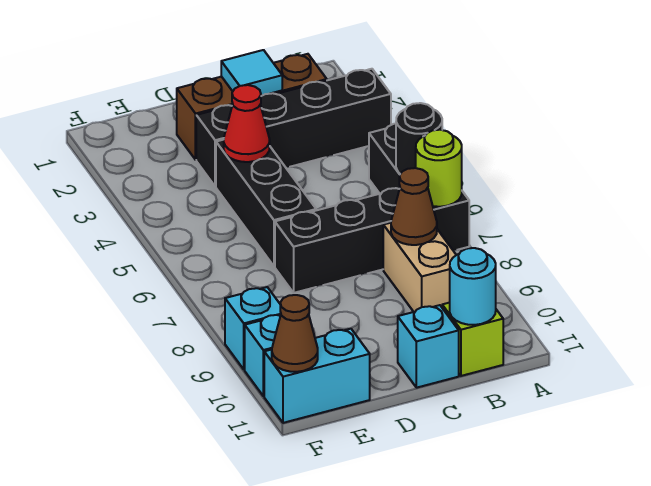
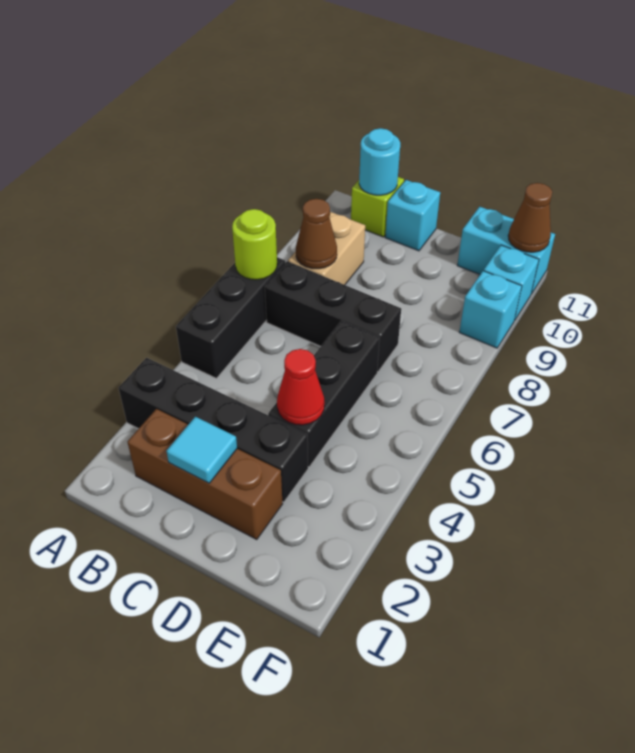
black 1x1 round brick [396,103,442,174] -> none

